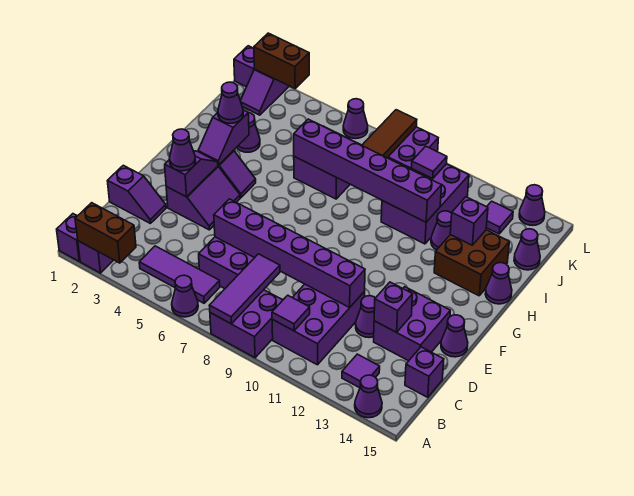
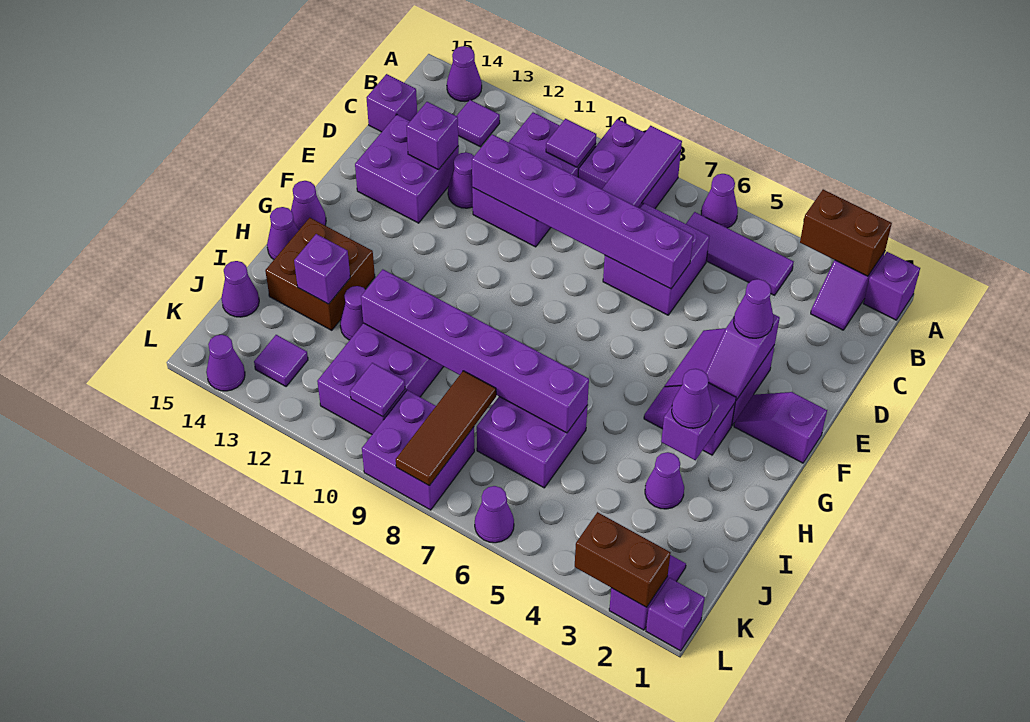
purple 1x2 slope [108,165,166,224] -> purple 1x2 slope moved to [734,392,827,463]
purple 1x1 cone [441,315,468,357] -> purple 1x1 cone moved to [291,181,326,230]

